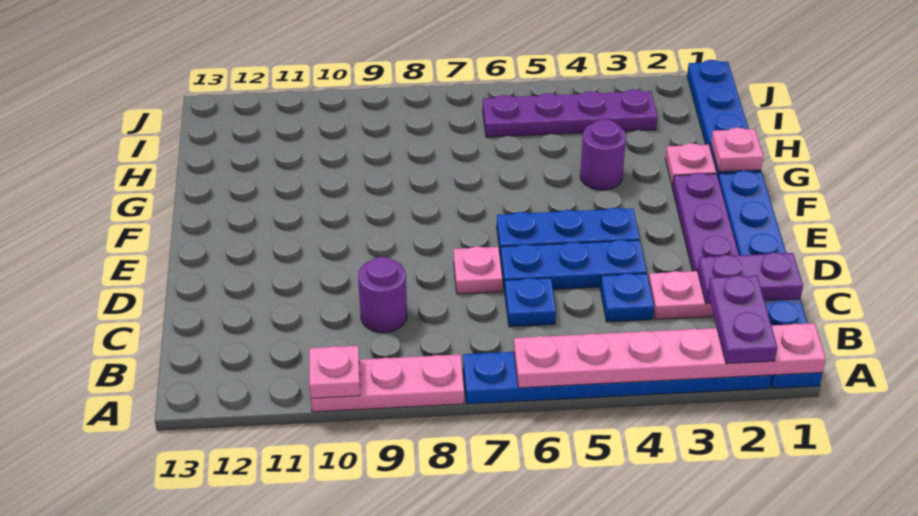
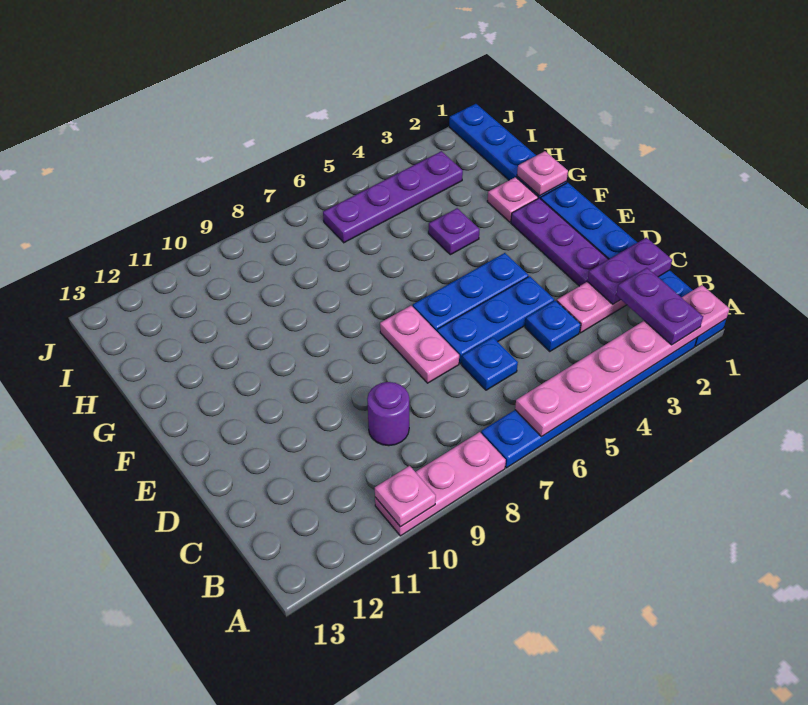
pink 1x1 plate [454,246,503,294] -> pink 1x2 plate [380,306,459,383]
purple 1x1 round brick [580,119,626,190] -> purple 1x1 plate [428,208,480,255]

